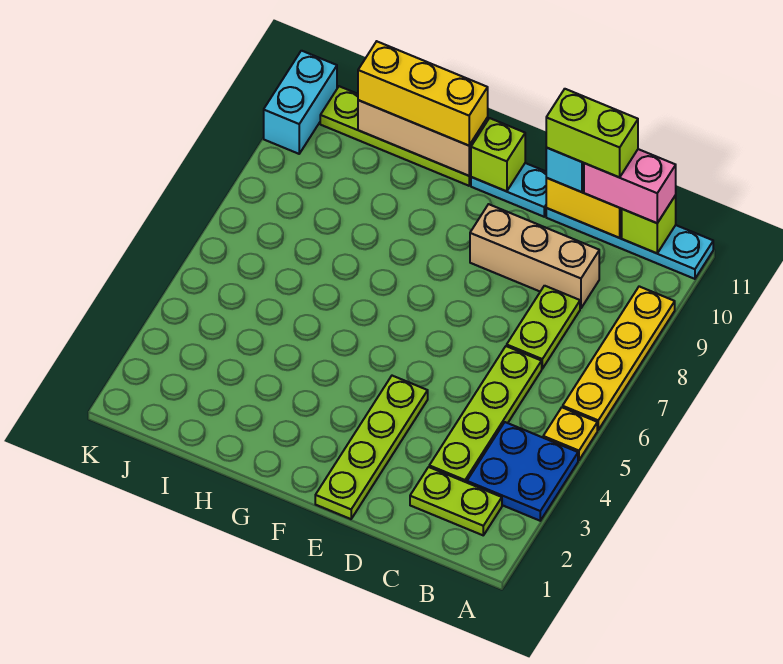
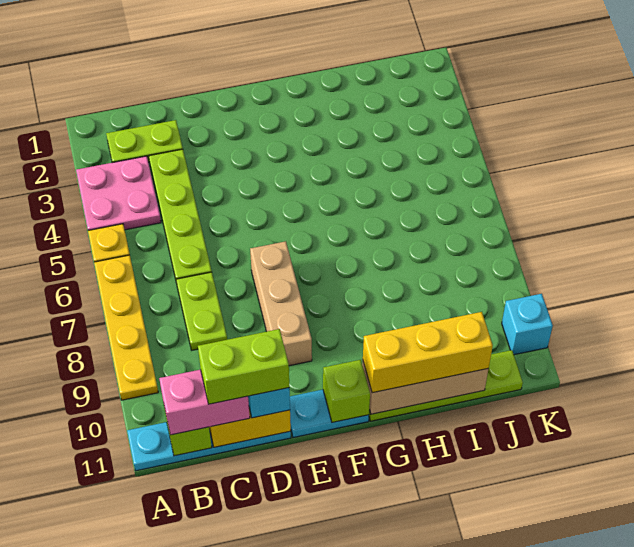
blue 2x2 plate [467,422,578,521] -> pink 2x2 plate [76,156,161,230]
tan 1x3 brick [470,204,599,308] -> tan 1x3 brick turned to [250,241,312,366]
lime 1x4 plate [315,376,428,519] -> none
cyan 1x2 brick [264,51,337,154] -> cyan 1x1 brick [502,294,553,355]

